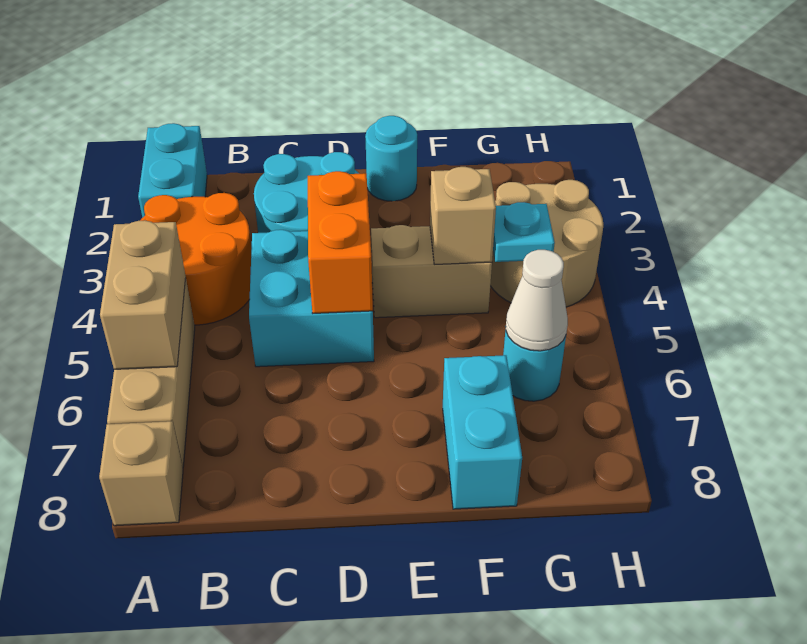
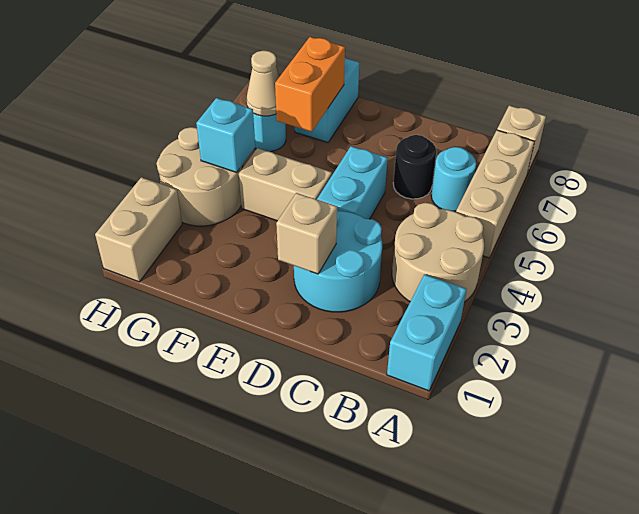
orange 2x2 round brick [140,193,252,325] -> tan 2x2 round brick [392,203,484,302]
tan 1x2 brick [100,220,186,369] -> tan 1x2 brick moved to [95,177,182,282]
cyan 2x2 brick [249,230,374,367] -> cyan 1x2 brick [317,146,388,219]
none -> black 1x1 round brick [393,135,436,199]
orange 1x2 brick [308,171,373,313] -> orange 1x2 brick moved to [275,37,345,132]
cyan 1x1 round brick [365,116,417,201] -> cyan 1x1 round brick moved to [431,147,476,211]
tan 1x1 brick [430,167,496,264] -> tan 1x1 brick moved to [276,193,337,274]
cyan 1x1 plate [493,202,555,262] -> cyan 1x1 brick [196,98,255,172]
white 1x1 cone [505,250,568,351] -> tan 1x1 cone [247,51,279,116]

